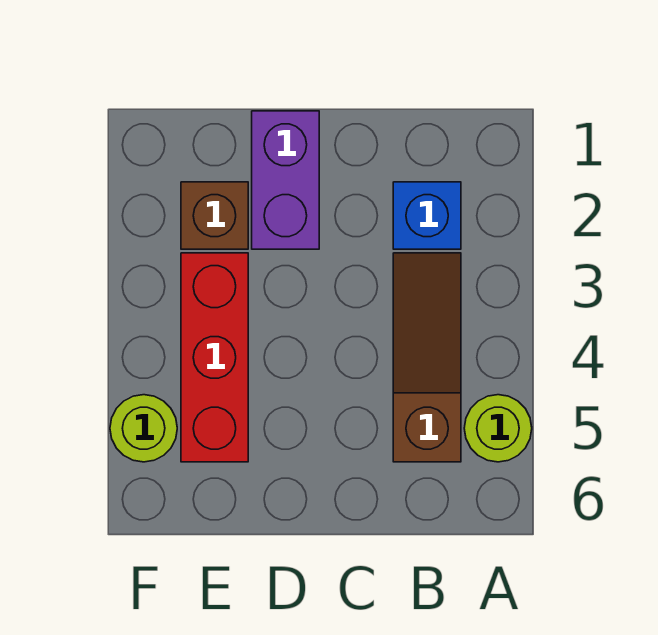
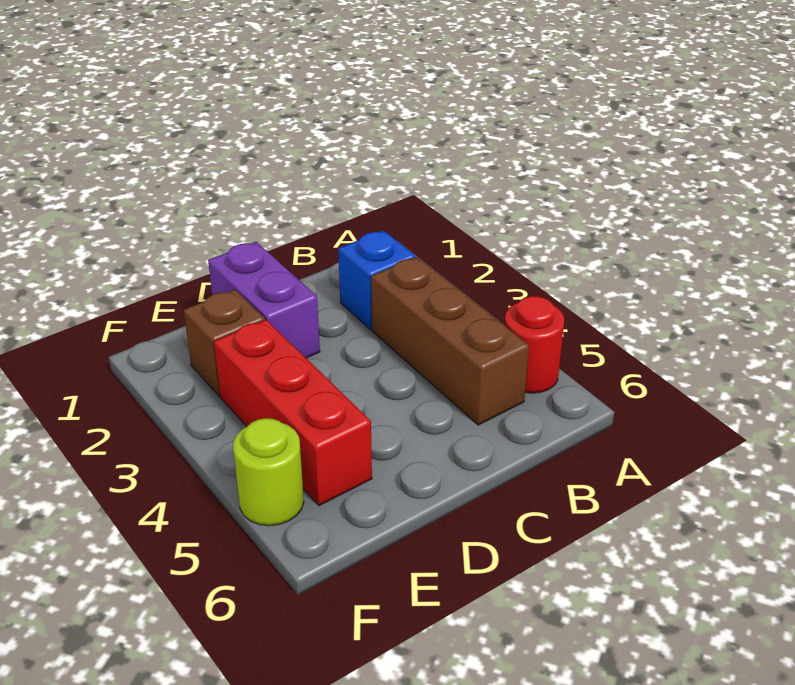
lime 1x1 round brick [464,395,532,462] -> red 1x1 round brick [504,296,564,393]
brown 1x3 slope [393,253,461,462] -> brown 1x3 brick [371,257,529,425]

